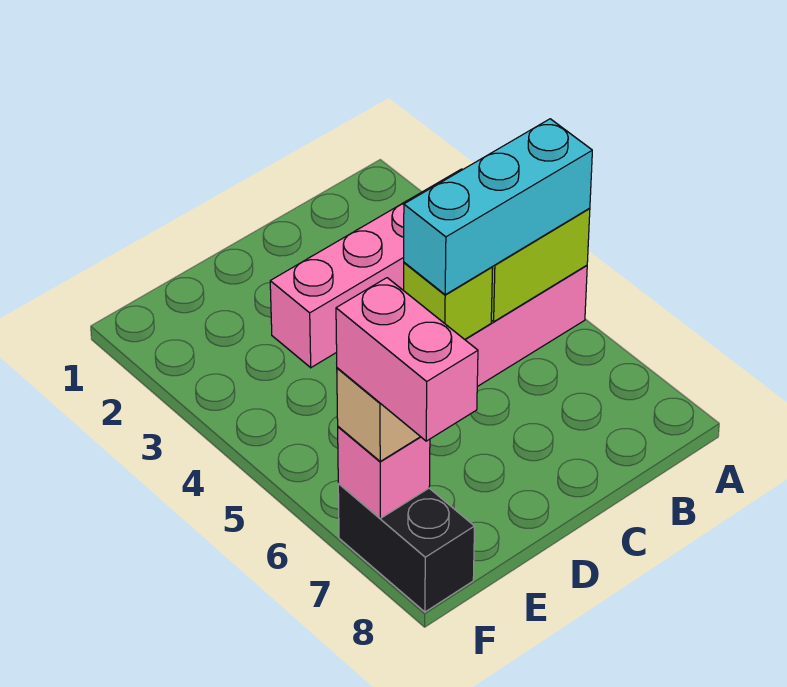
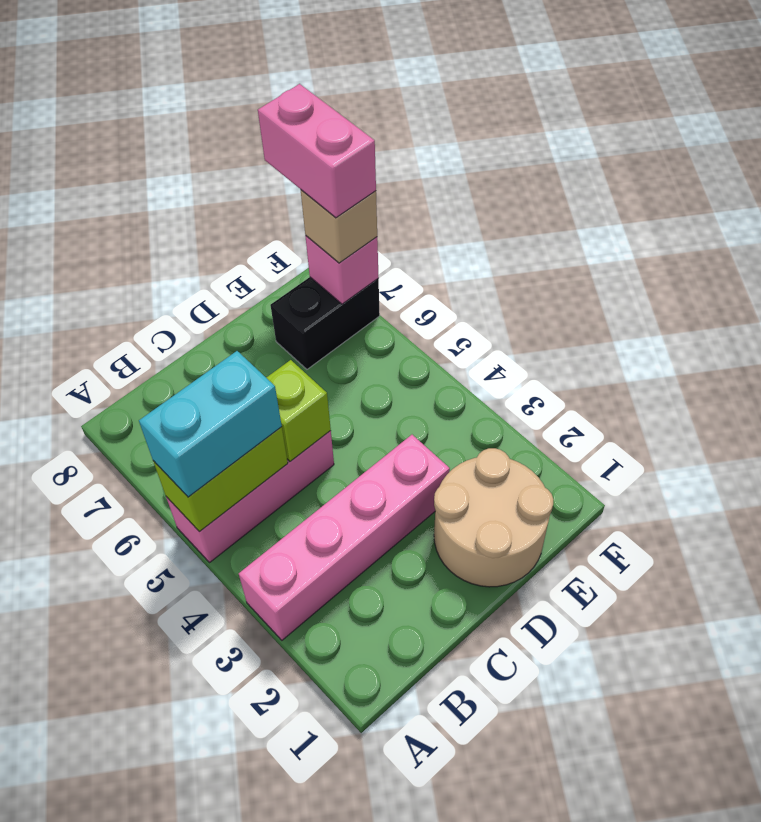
cyan 1x3 brick [404,119,592,295] -> cyan 1x2 brick [139,351,282,497]
none -> tan 2x2 round brick [434,448,554,587]
black 1x2 brick [338,484,475,612] -> black 1x2 brick turned to [270,277,380,369]

